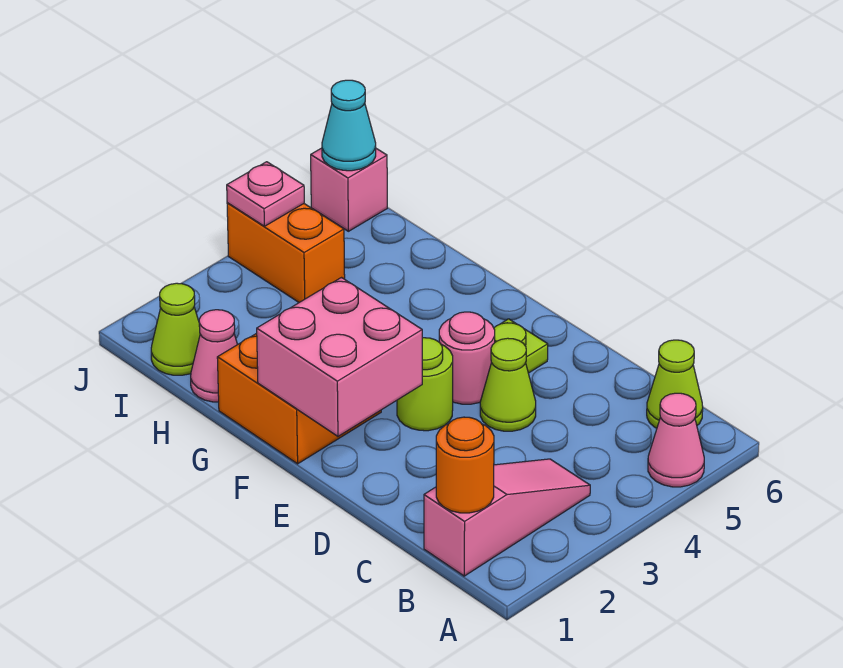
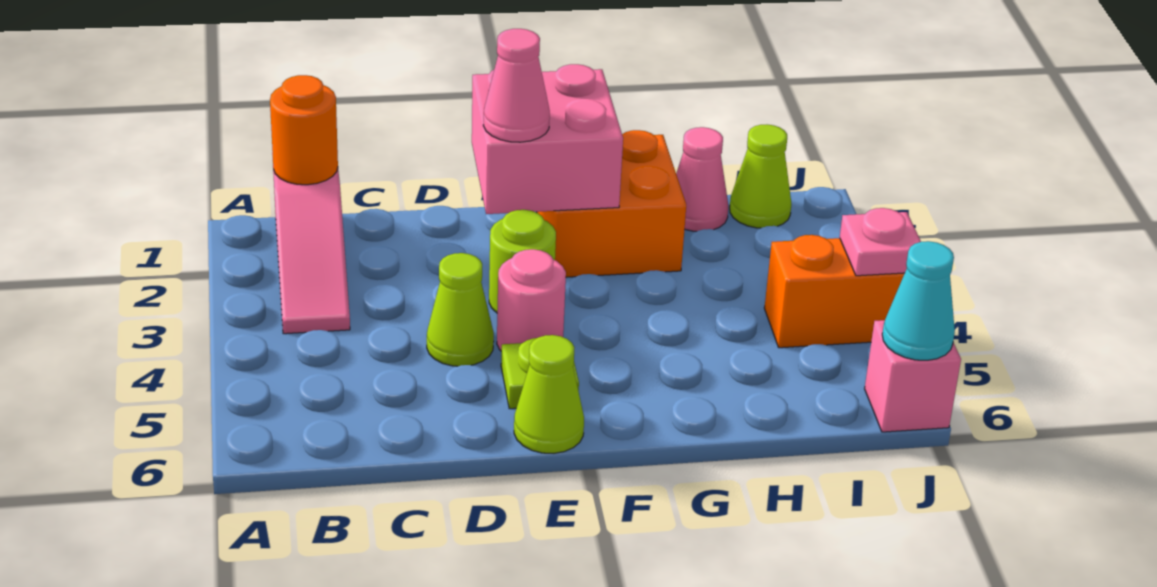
pink 1x1 cone [648,393,704,487] -> pink 1x1 cone moved to [483,29,550,142]
lime 1x1 cone [647,340,703,428] -> lime 1x1 cone moved to [514,335,584,453]

